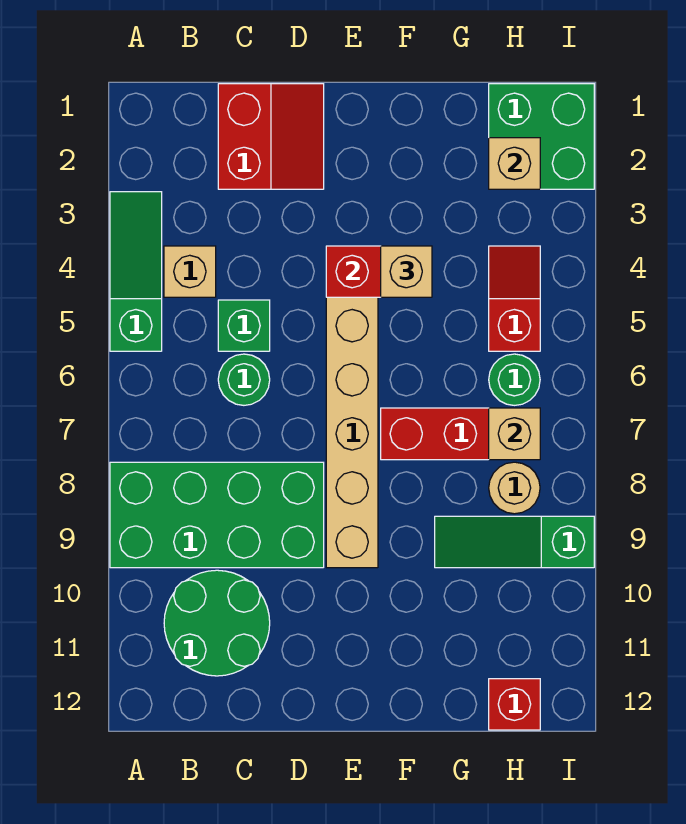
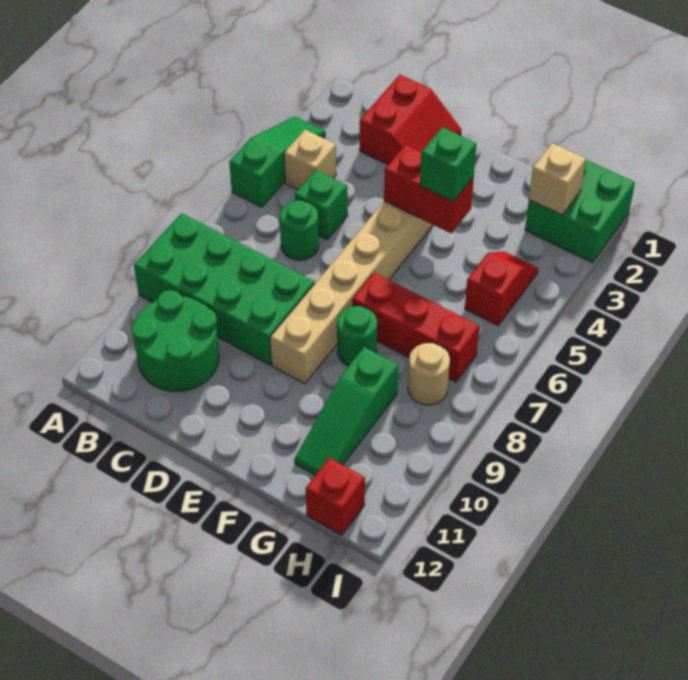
tan 1x1 brick [381,246,432,297] -> green 1x1 brick [420,127,477,202]
green 1x3 slope [435,516,594,568] -> green 1x3 slope turned to [294,347,398,475]
green 1x1 round brick [489,354,540,405] -> green 1x1 round brick moved to [337,306,377,366]
tan 1x1 brick [489,408,540,460] -> none

